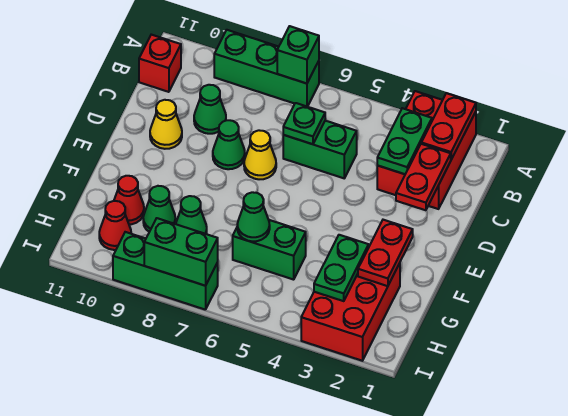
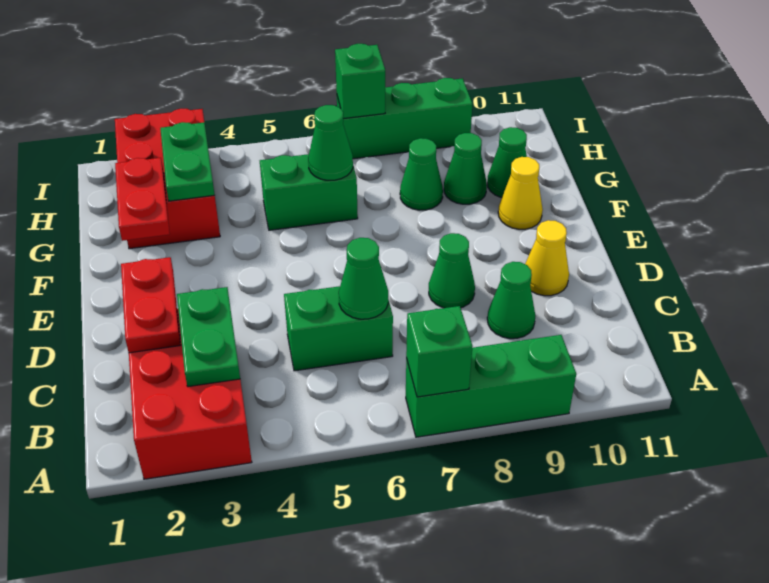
red 1x2 plate [421,93,476,159] -> none
red 1x1 brick [139,35,181,92] -> none
green 1x1 plate [283,103,325,144] -> green 1x1 cone [339,238,388,319]
yellow 1x1 cone [244,130,276,179] -> yellow 1x1 cone moved to [498,157,543,229]
red 1x1 cone [114,176,144,225] -> green 1x1 cone [487,127,527,198]
red 1x1 cone [99,201,131,250] -> none
green 1x2 brick [144,218,218,286] -> green 1x1 brick [335,44,385,119]

